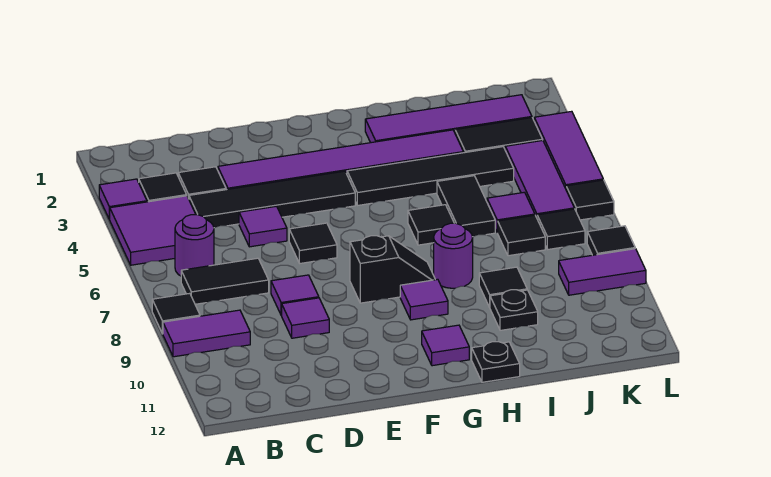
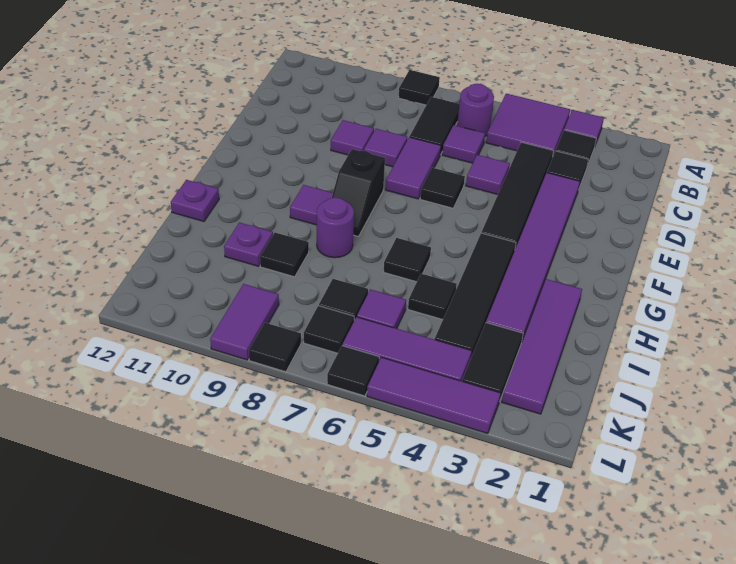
purple 1x2 tile [163,310,250,357] -> purple 1x2 tile moved to [386,137,441,199]
purple 1x1 tile [422,325,469,366] -> purple 1x1 tile moved to [442,125,485,163]
black 1x1 plate [472,342,520,382] -> purple 1x1 plate [171,180,219,221]
black 1x2 tile [437,176,495,237] -> black 1x1 tile [408,274,457,320]
black 1x1 plate [490,290,538,330] -> purple 1x1 plate [224,222,273,266]

